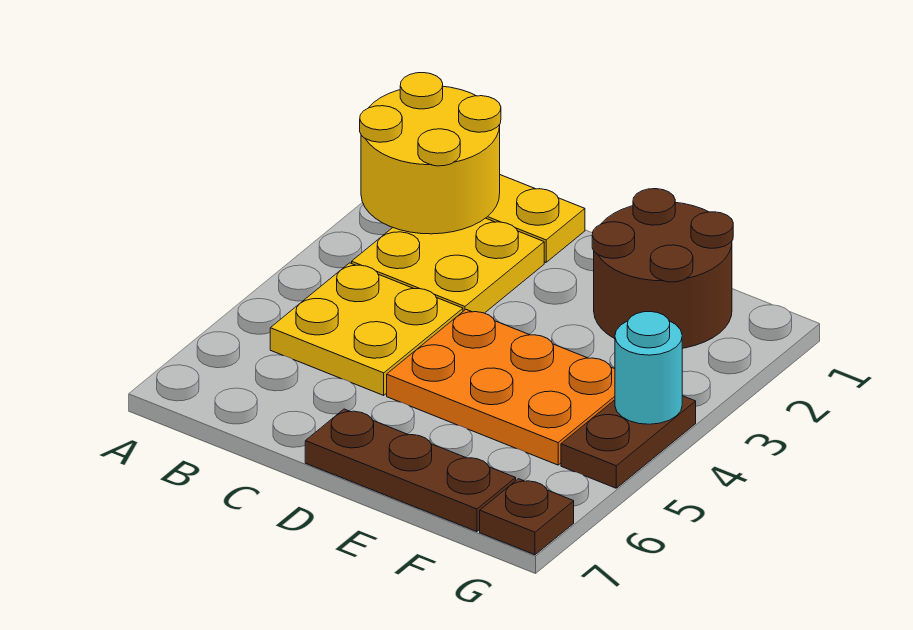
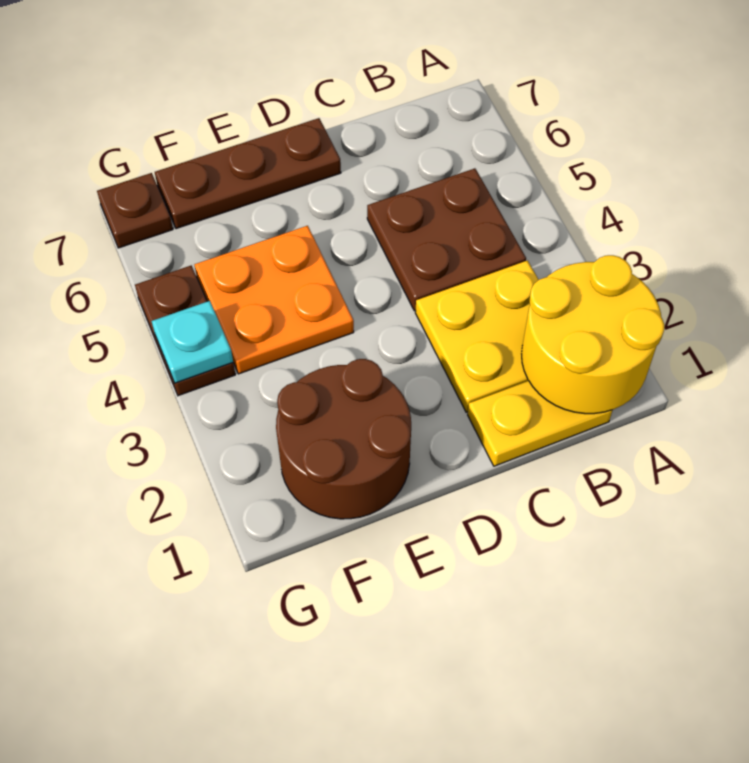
yellow 2x2 plate [270,263,463,395] -> brown 2x2 plate [367,168,526,311]
orange 2x3 plate [387,310,615,465] -> orange 2x2 plate [194,226,354,374]
cyan 1x1 round brick [615,312,682,424] -> cyan 1x1 plate [152,301,233,383]

